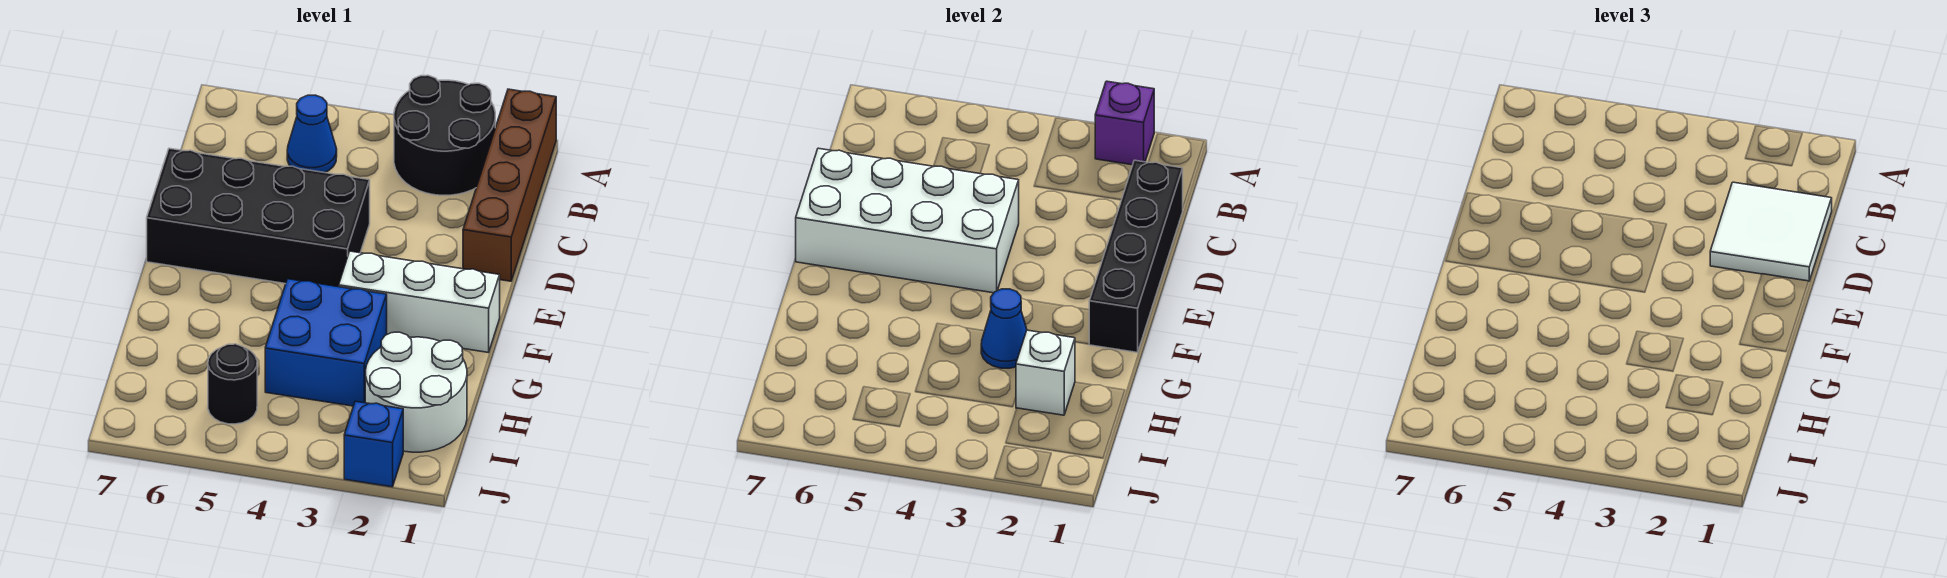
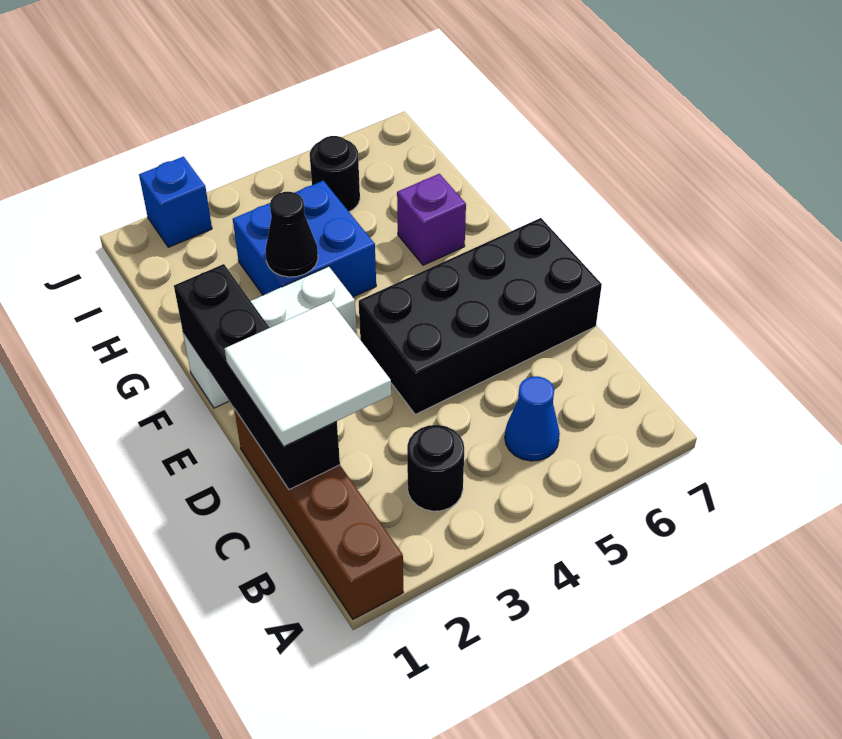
black 2x2 round brick [394,75,495,195] -> black 1x1 round brick [407,425,464,511]
purple 1x1 brick [1095,81,1154,165] -> purple 1x1 brick moved to [397,174,466,265]
white 2x4 brick [796,148,1019,293] -> none
blue 1x1 cone [981,289,1027,368] -> black 1x1 cone [266,192,318,277]
white 2x2 round brick [365,332,467,452] -> none
white 1x1 brick [1016,330,1075,415] -> none

